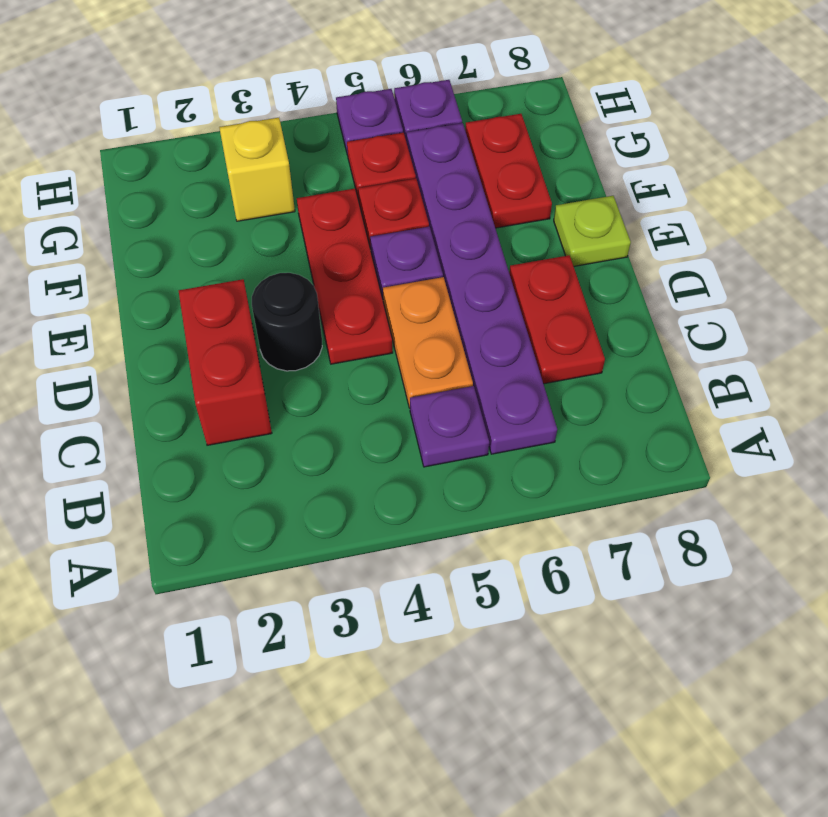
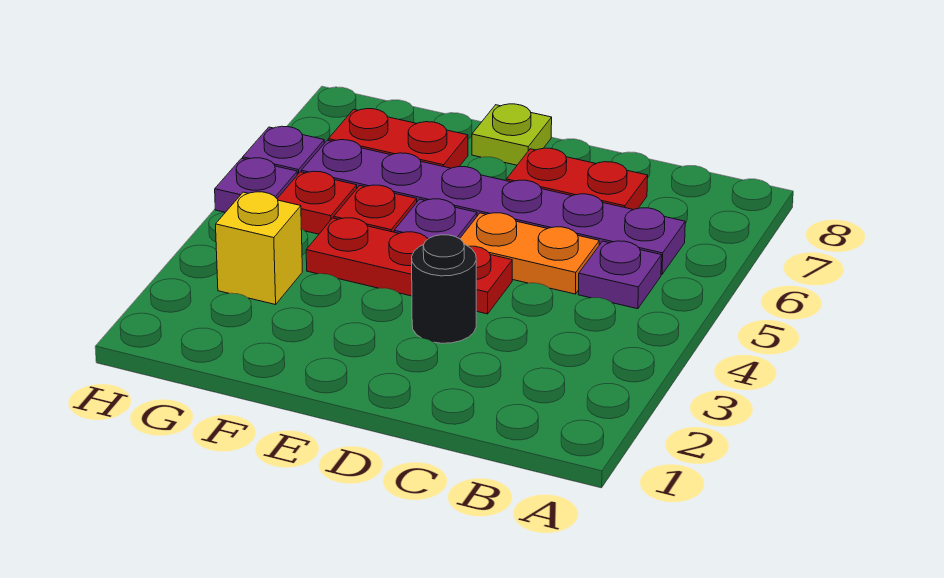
red 1x2 brick [179,279,272,445] -> none

